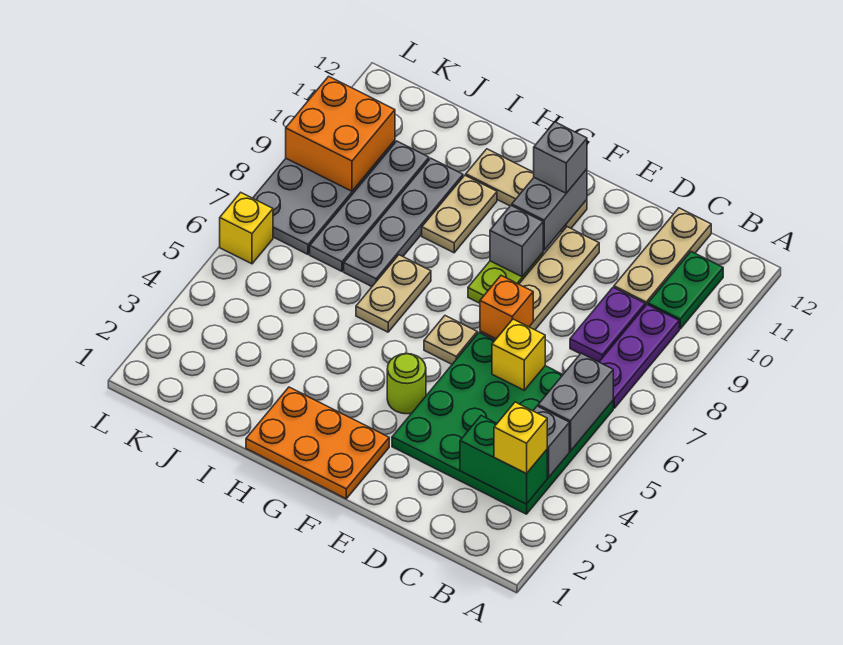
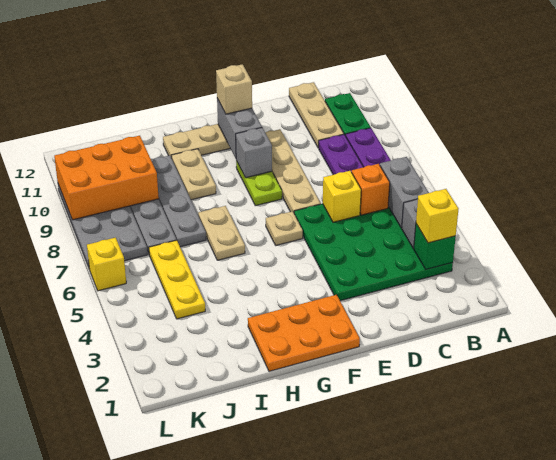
green 1x2 brick [460,416,547,504] -> green 1x1 brick [414,224,456,269]
orange 1x1 brick [480,276,533,339] -> orange 1x1 brick moved to [352,164,390,215]
lime 1x1 round brick [387,354,426,414] -> none
grey 1x1 brick [534,122,587,193] -> tan 1x1 brick [216,64,252,114]
none -> yellow 1x3 plate [149,240,205,319]
orange 2x2 brick [286,76,395,191] -> orange 2x3 brick [54,136,159,220]

